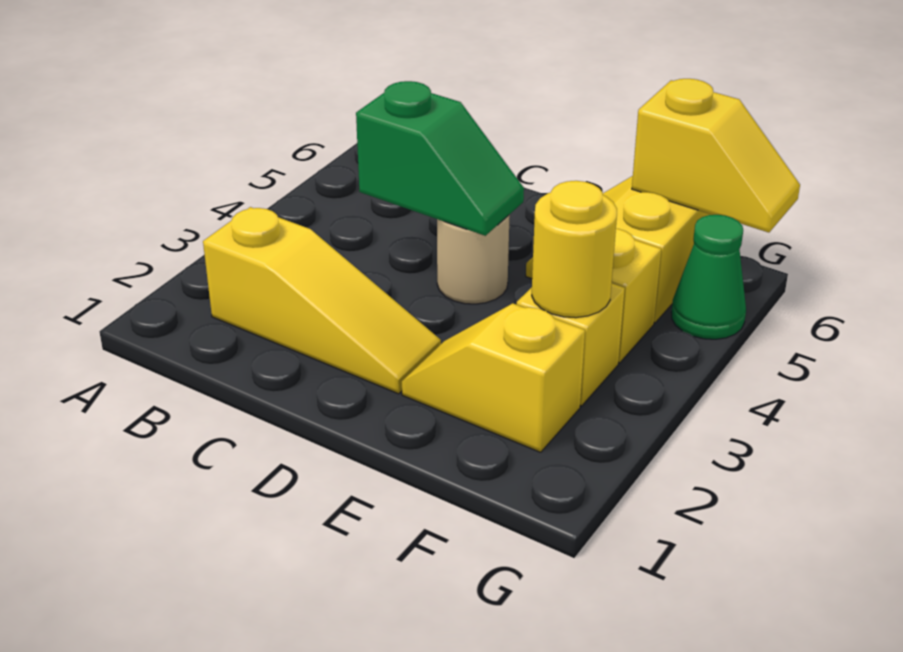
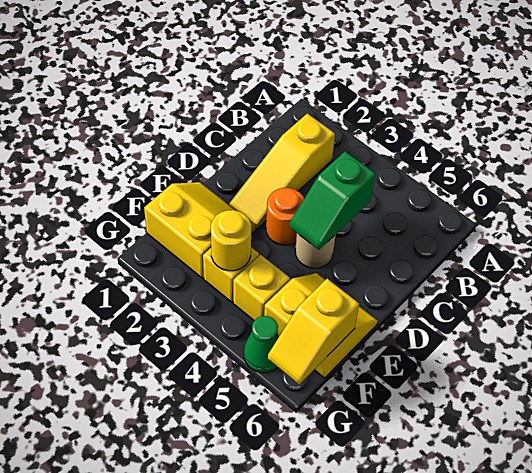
none -> orange 1x1 round brick [266,188,304,245]
yellow 1x2 slope [402,304,585,452] -> yellow 2x2 slope [144,182,256,278]

